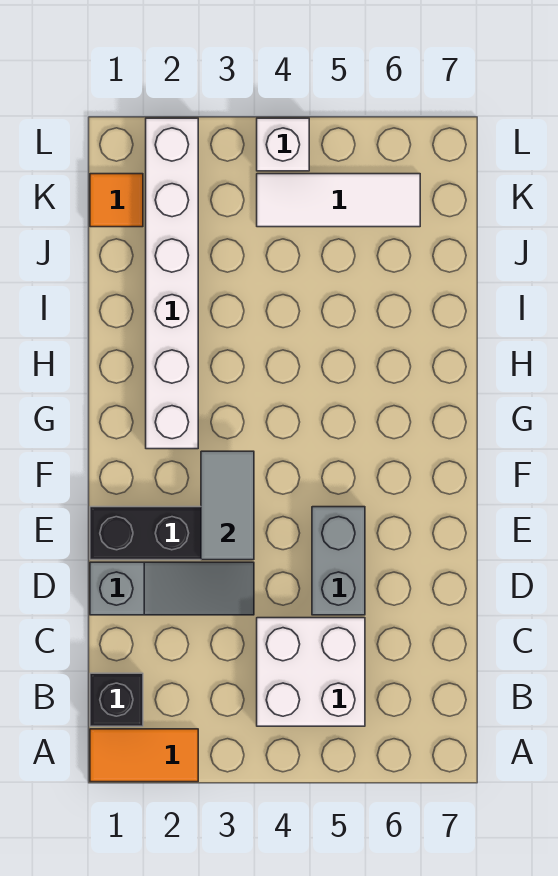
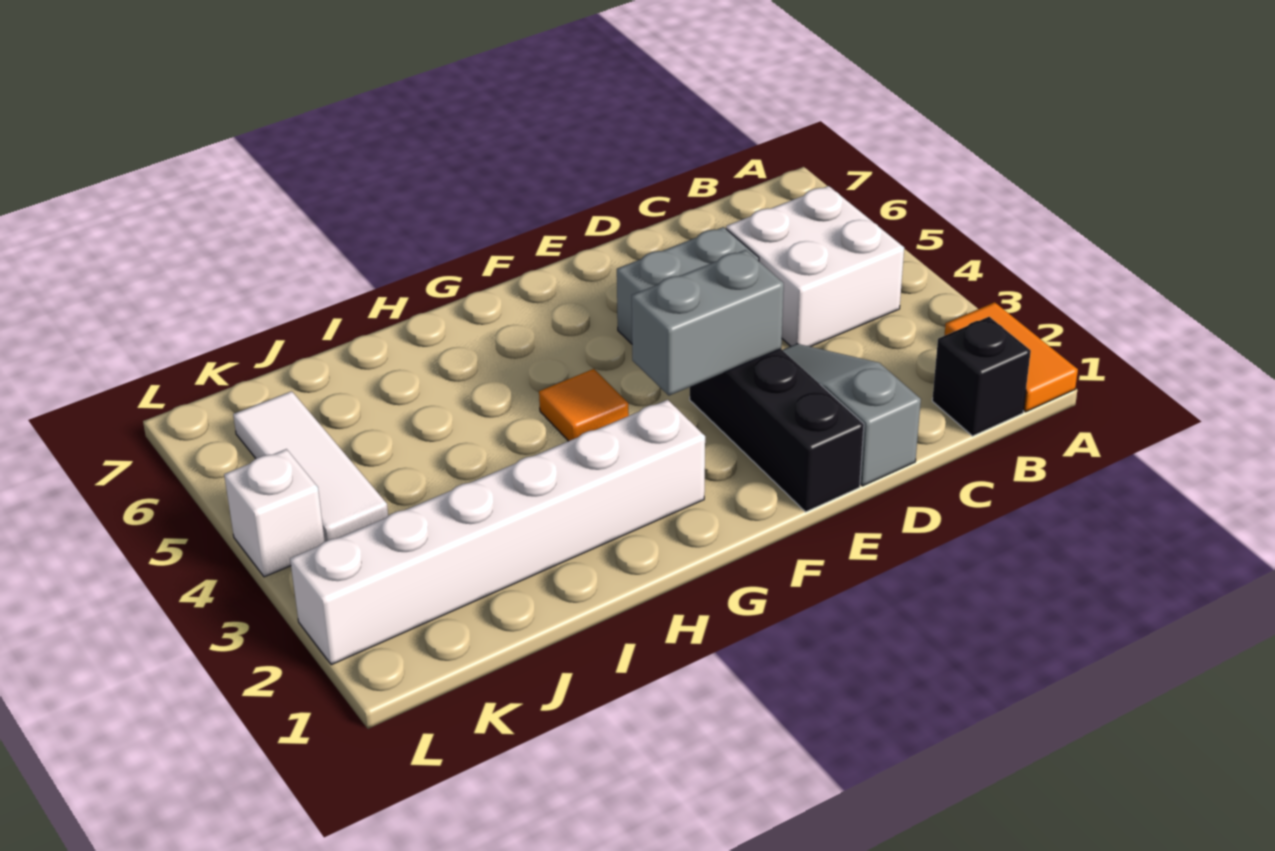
grey 1x2 tile [201,451,254,560] -> grey 1x2 brick [632,250,784,396]
orange 1x1 tile [90,174,143,227] -> orange 1x1 tile moved to [539,369,629,441]

